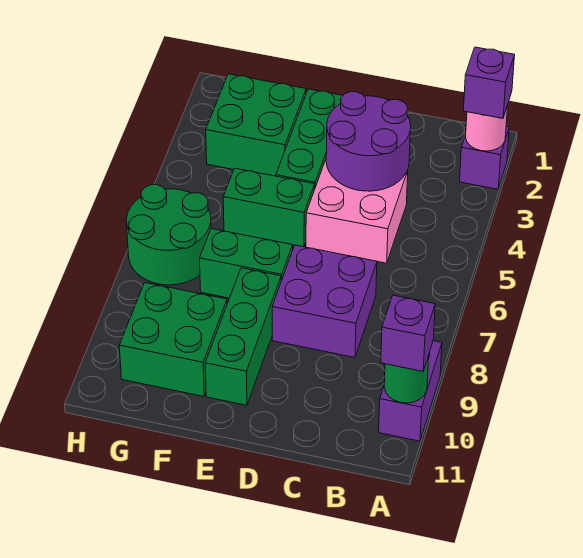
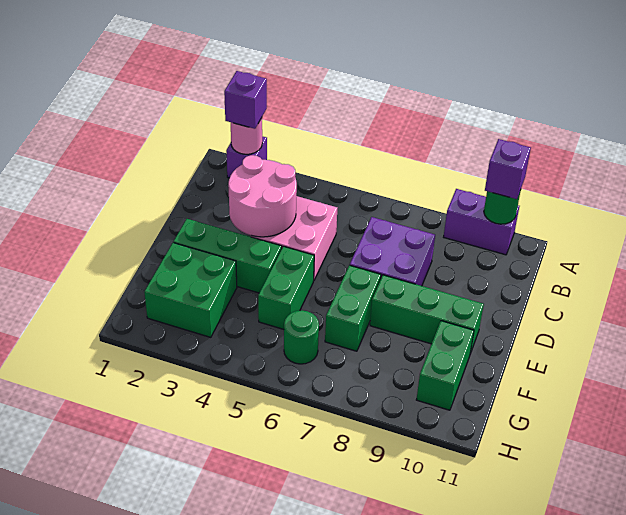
purple 2x2 round brick [326,92,411,191] -> pink 2x2 round brick [228,155,297,237]
green 2x2 brick [119,283,227,396] -> green 1x2 brick [416,321,474,410]
green 2x2 round brick [127,185,211,285] -> green 1x1 round brick [284,310,319,364]

